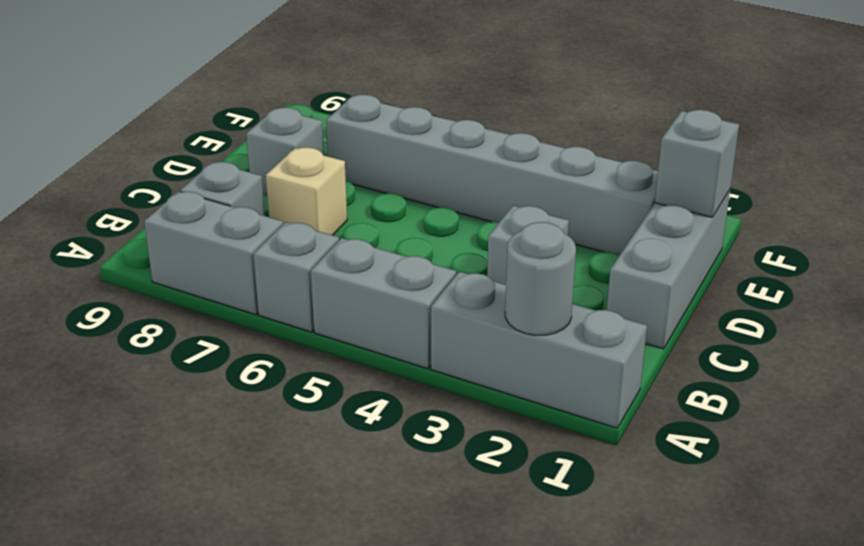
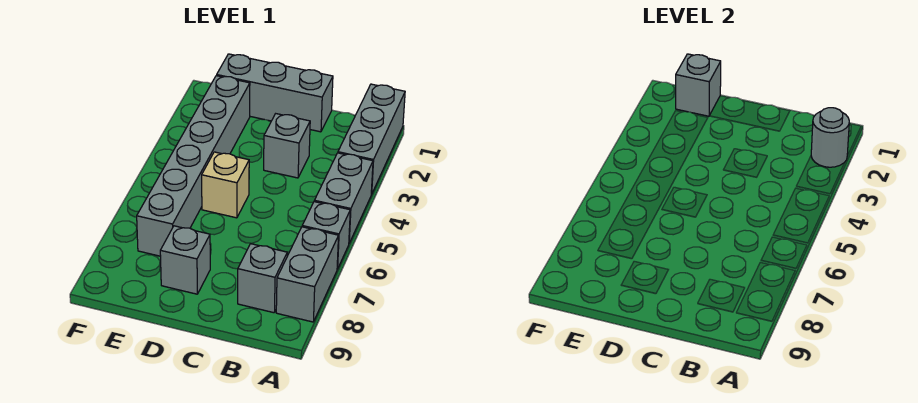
tan 1x1 brick [266,148,347,235] -> tan 1x1 brick moved to [202,152,249,218]

